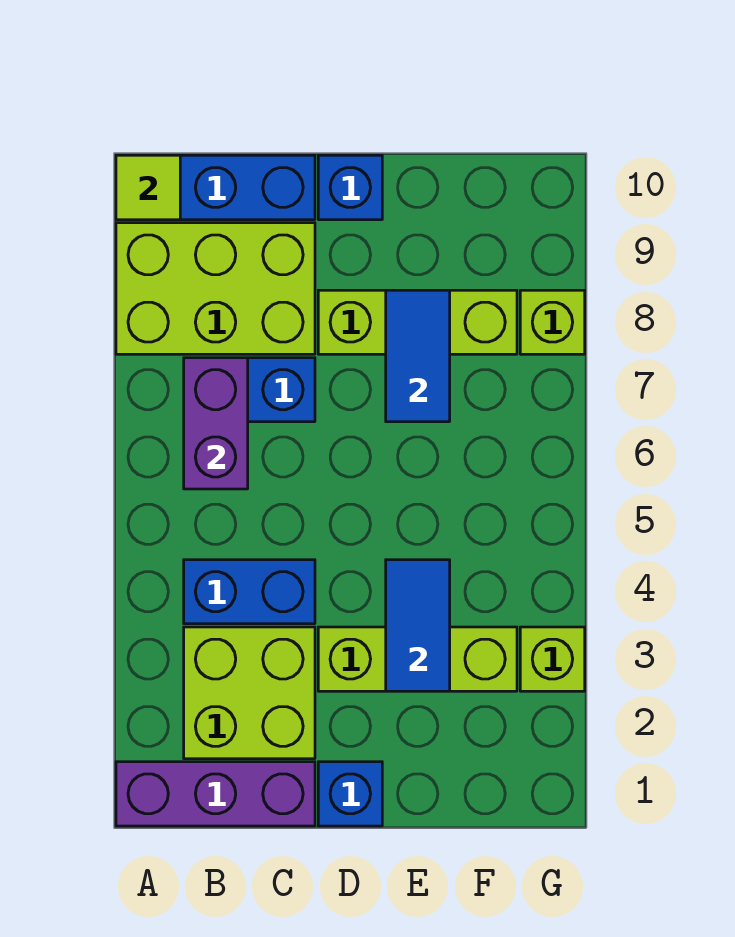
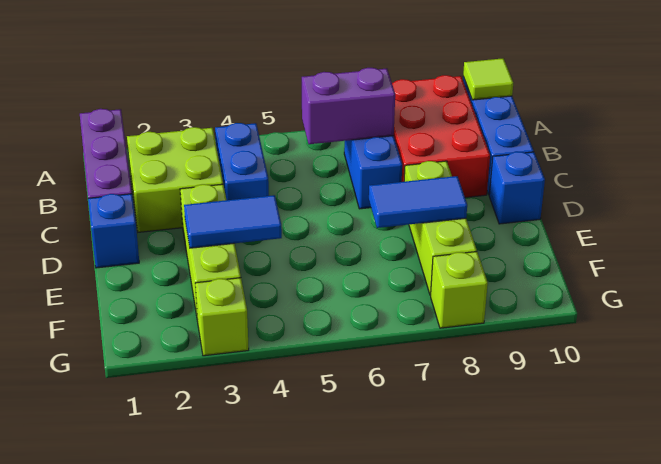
lime 2x3 brick [116,223,315,354] -> red 2x3 brick [392,75,490,198]

